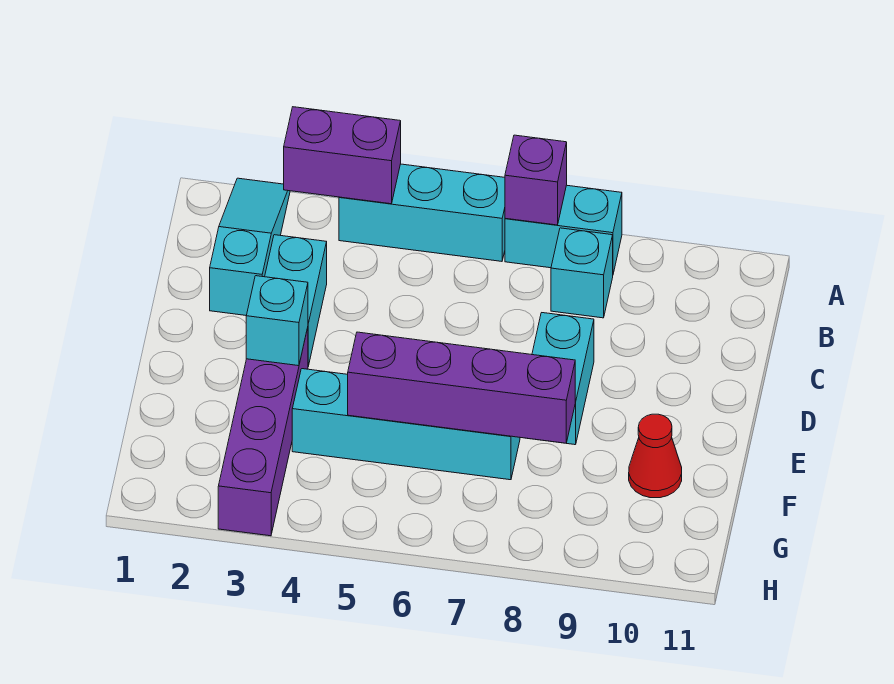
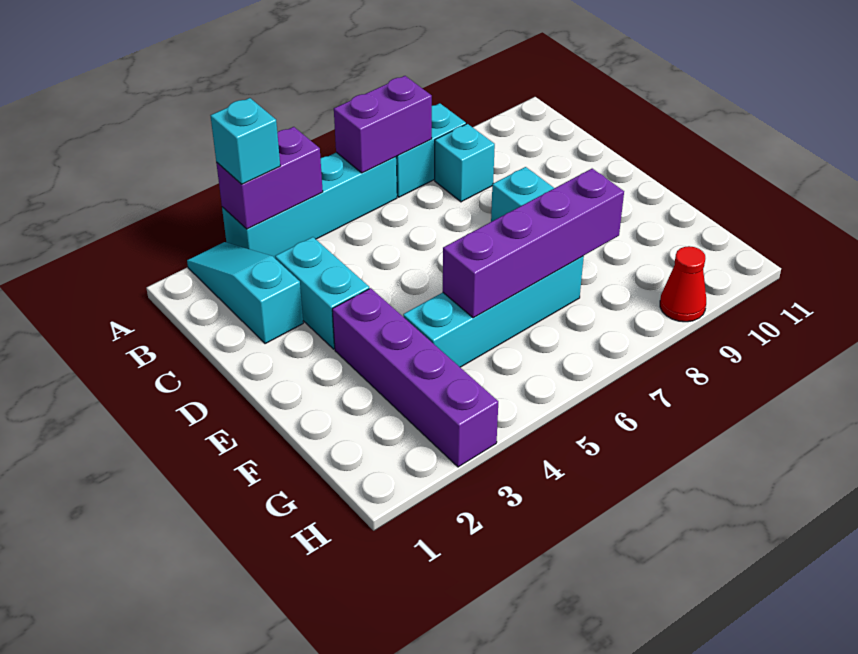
cyan 1x3 brick [339,164,505,261] -> cyan 1x4 brick [222,152,397,258]
purple 1x1 brick [505,135,567,225] -> purple 1x2 brick [334,76,432,173]
cyan 1x1 brick [246,276,308,366] -> cyan 1x1 brick moved to [211,98,280,184]
red 1x1 cone [629,414,682,498] -> red 1x1 cone moved to [660,246,706,322]

